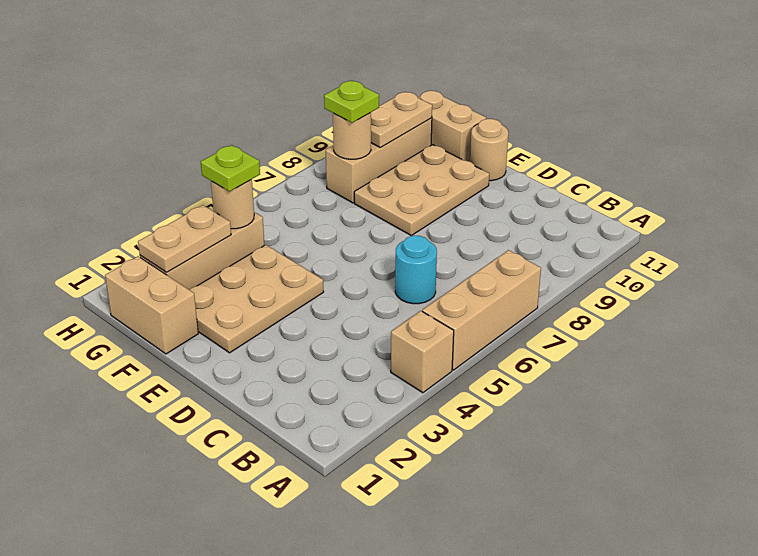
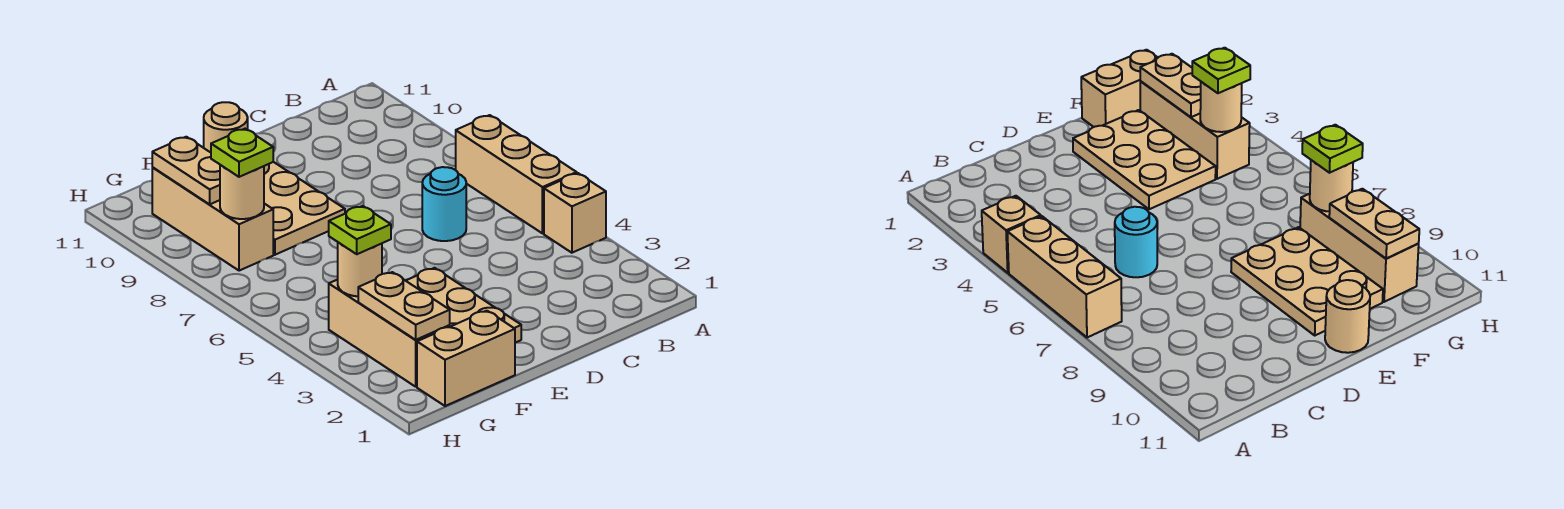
tan 1x2 brick [418,90,486,162] -> none

